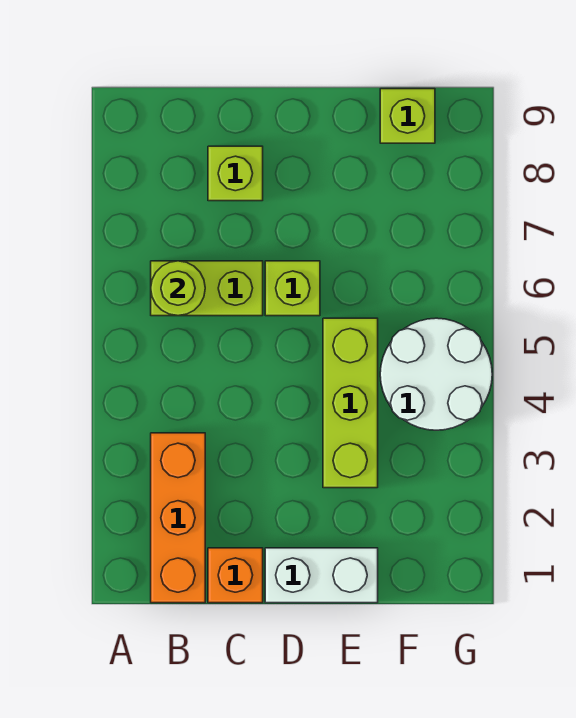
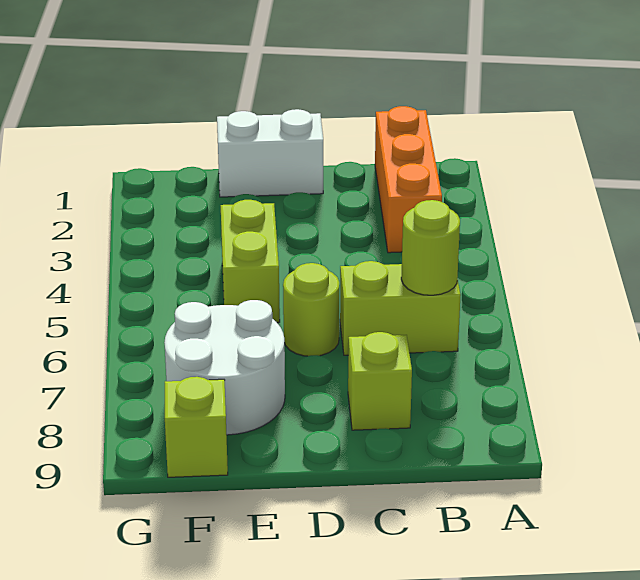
orange 1x1 brick [208,548,263,603] -> none
lime 1x1 brick [265,261,320,316] -> lime 1x1 round brick [283,263,339,356]
lime 1x3 brick [323,318,378,488] -> lime 1x2 brick [221,200,280,323]
white 2x2 round brick [380,318,492,430] -> white 2x2 round brick moved to [164,300,285,435]

